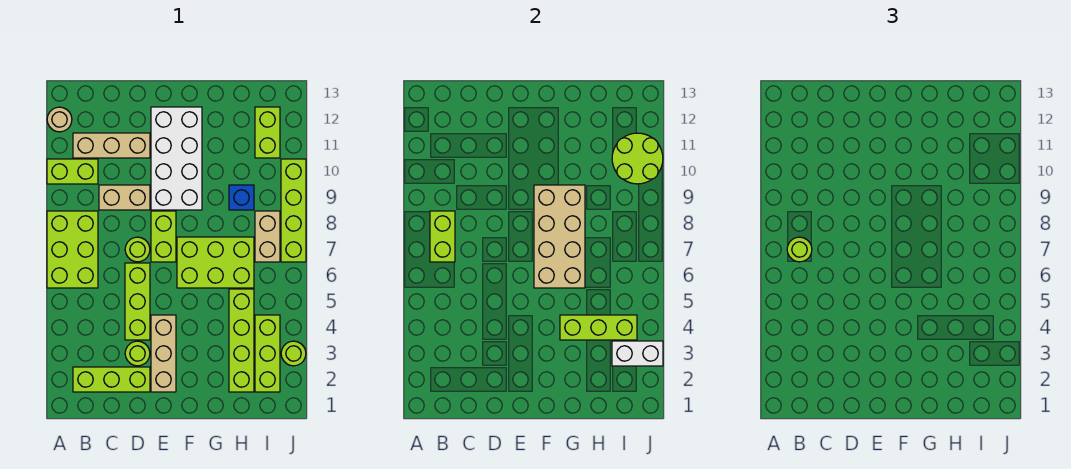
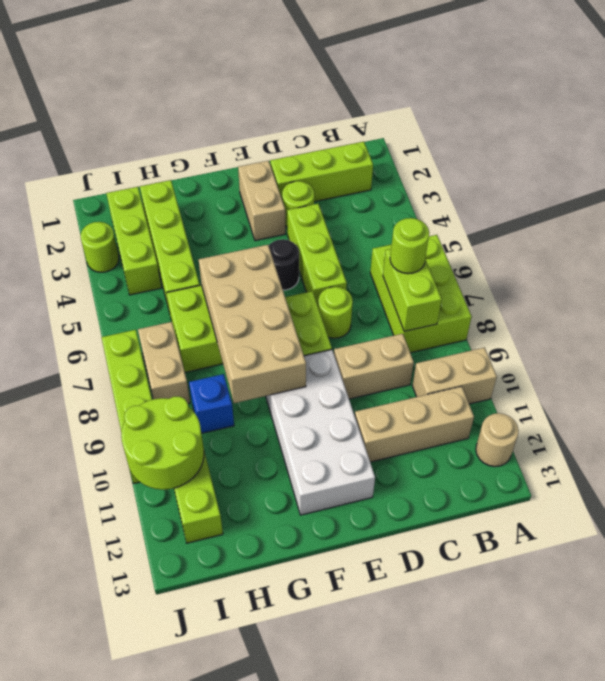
lime 1x2 brick [47,159,98,184] -> tan 1x2 brick [412,348,497,404]
tan 1x3 brick [151,315,176,392] -> tan 1x2 brick [238,161,285,241]
none -> black 1x1 round brick [269,239,299,290]
lime 1x3 brick [560,315,637,340] -> none
white 1x2 brick [612,341,663,366] -> none

